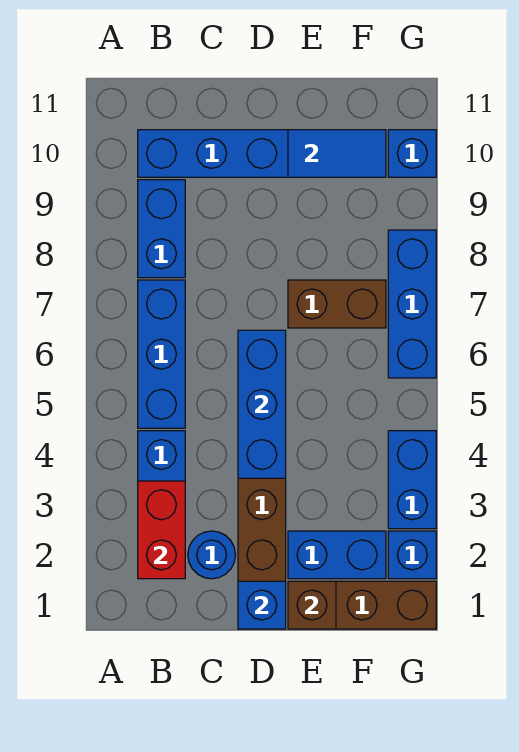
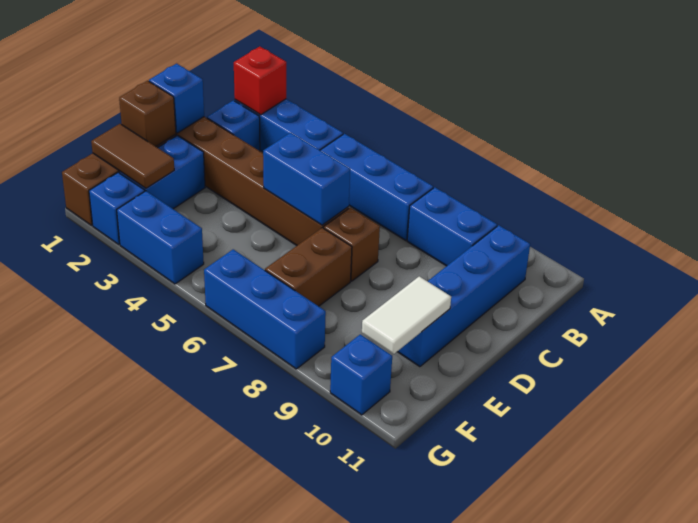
red 1x2 brick [138,481,185,579] -> red 1x1 brick [234,46,286,115]
blue 1x1 round brick [188,531,235,579] -> blue 1x1 brick [207,100,260,151]
blue 1x3 brick [238,330,286,478] -> blue 1x2 brick [263,133,350,225]
none -> brown 1x1 brick [324,208,380,281]
blue 1x2 tile [288,130,386,177] -> white 1x2 tile [362,276,451,354]
none -> brown 1x2 tile [91,124,174,188]

